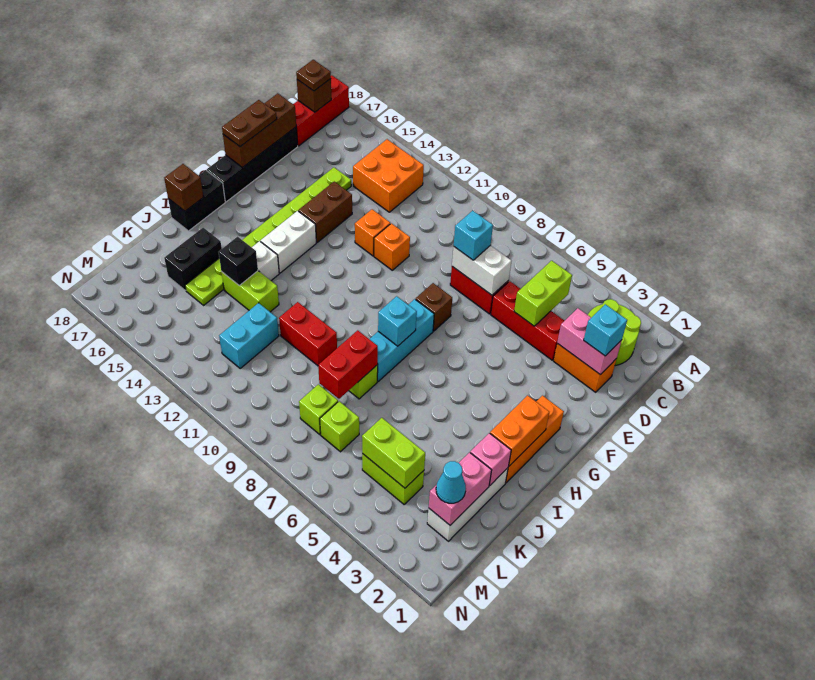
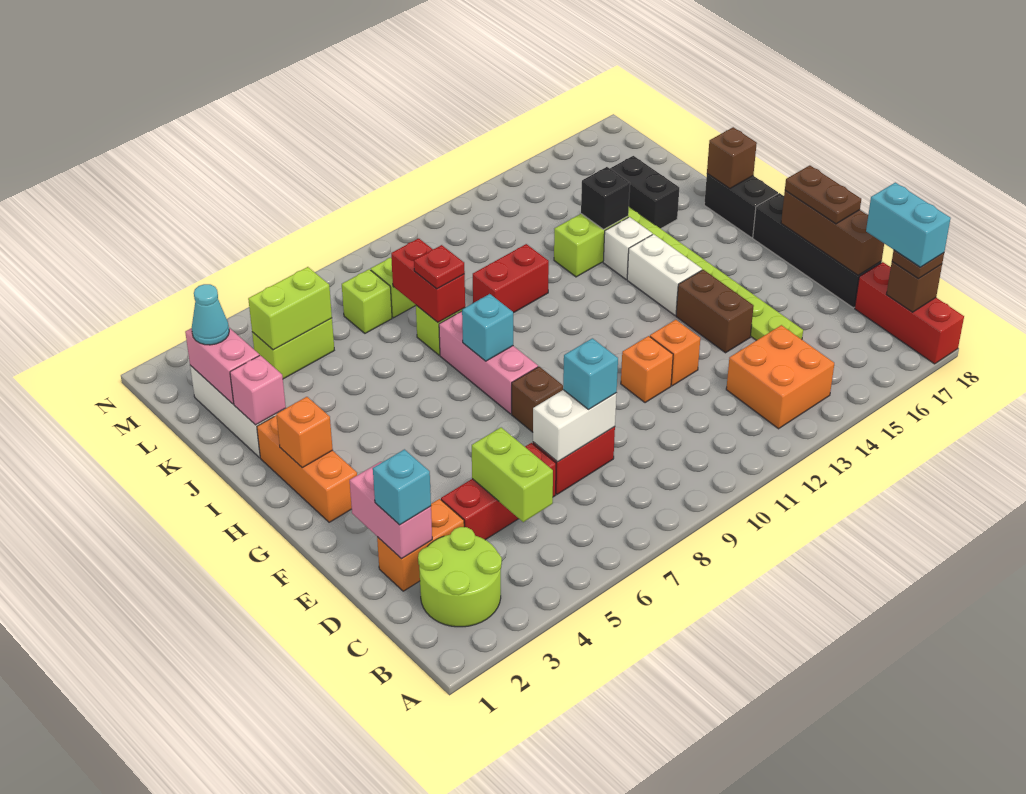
pink 1x2 brick [557,308,622,375] -> pink 1x2 brick turned to [350,462,432,559]
cyan 1x3 brick [370,299,434,381] -> pink 1x3 brick [439,311,538,414]
orange 1x2 brick [490,395,549,466] -> orange 1x1 brick [276,397,333,467]
none -> red 1x1 plate [414,245,465,289]
cyan 1x2 brick [219,303,279,368] -> cyan 1x2 brick moved to [866,183,951,267]

